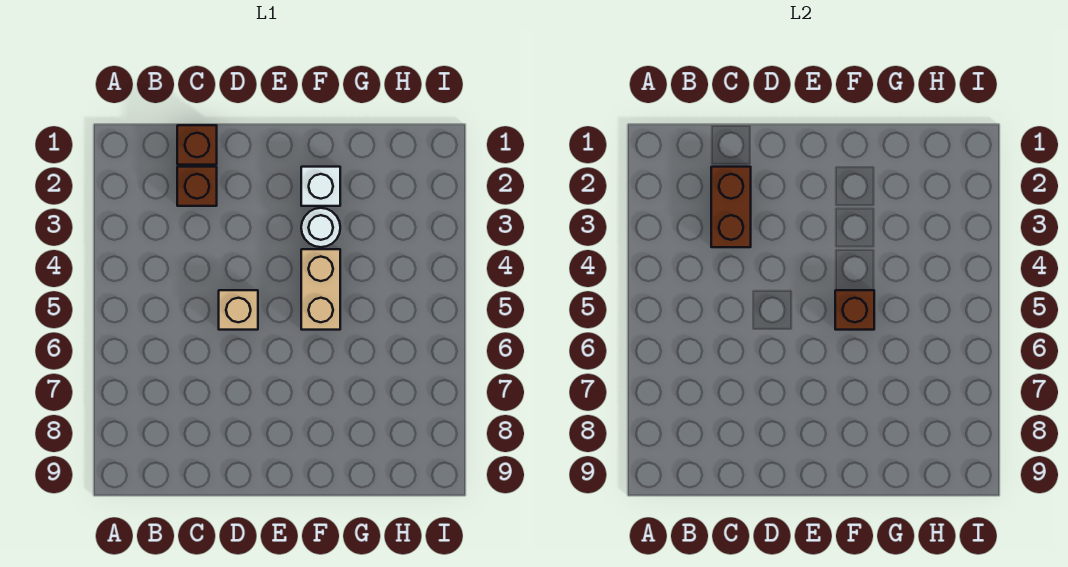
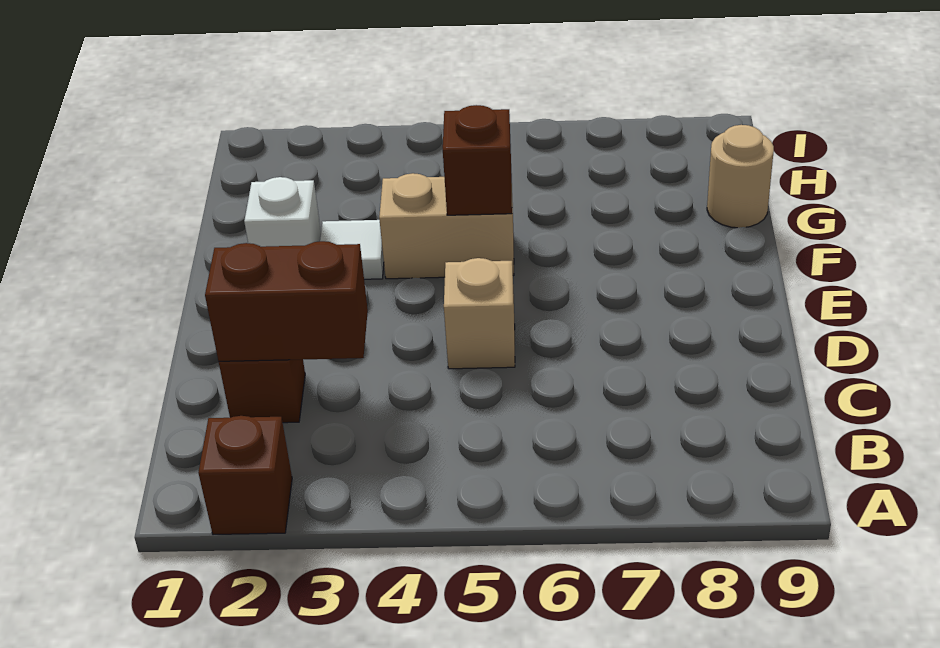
brown 1x1 brick [177,125,217,165] -> brown 1x1 brick moved to [198,416,292,535]
white 1x1 round brick [301,208,340,247] -> white 1x1 tile [320,220,384,279]
none -> tan 1x1 round brick [707,125,774,228]

